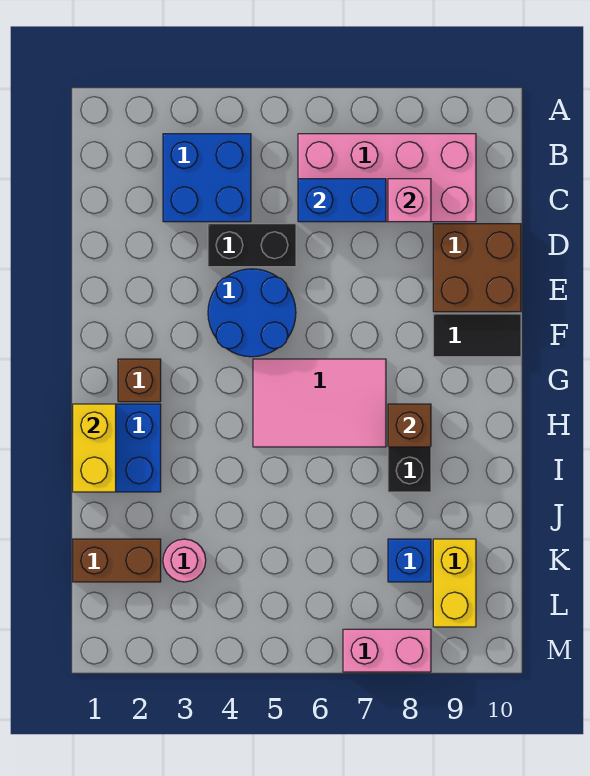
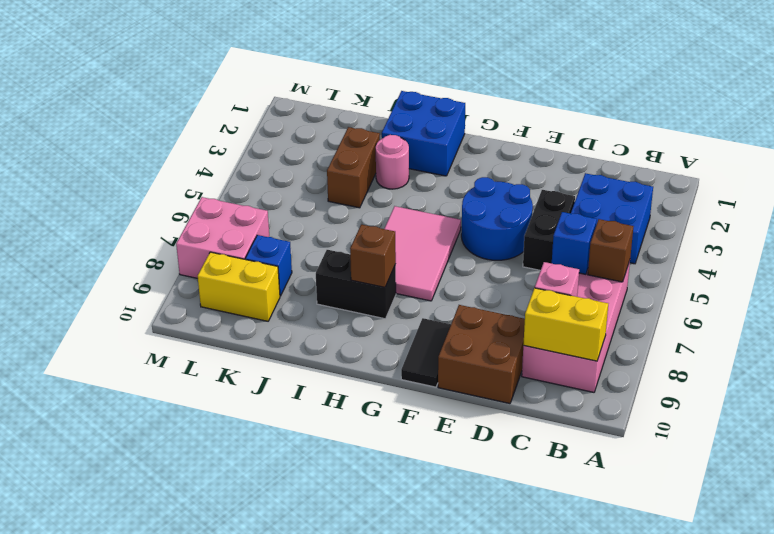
blue 1x2 brick [298,179,386,222] -> blue 1x1 brick [552,212,597,274]
brown 1x1 brick [118,359,161,402] -> brown 1x1 brick moved to [588,219,634,282]
yellow 1x2 brick [73,404,116,492] -> yellow 1x2 brick moved to [523,288,608,361]
brown 1x2 brick [73,539,161,582] -> brown 1x2 brick moved to [327,127,380,208]
pink 1x1 round brick [163,539,206,582] -> pink 1x1 round brick moved to [376,135,409,189]
pink 1x2 brick [343,629,431,672] -> pink 2x2 brick [176,197,269,278]

